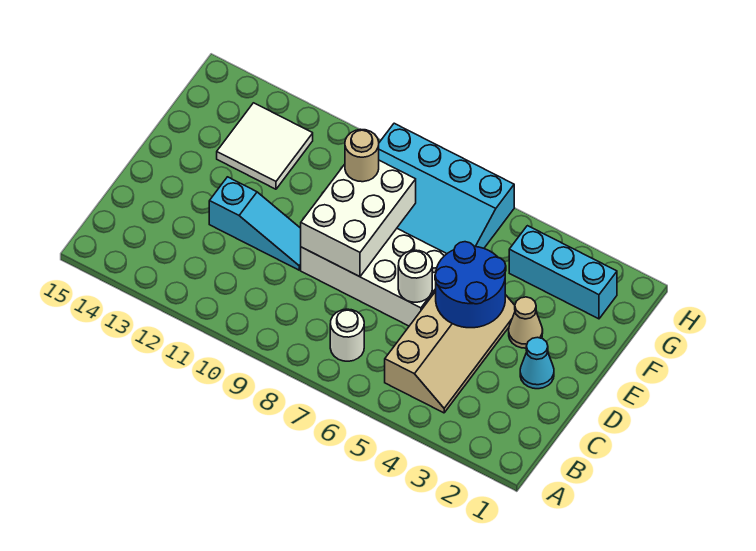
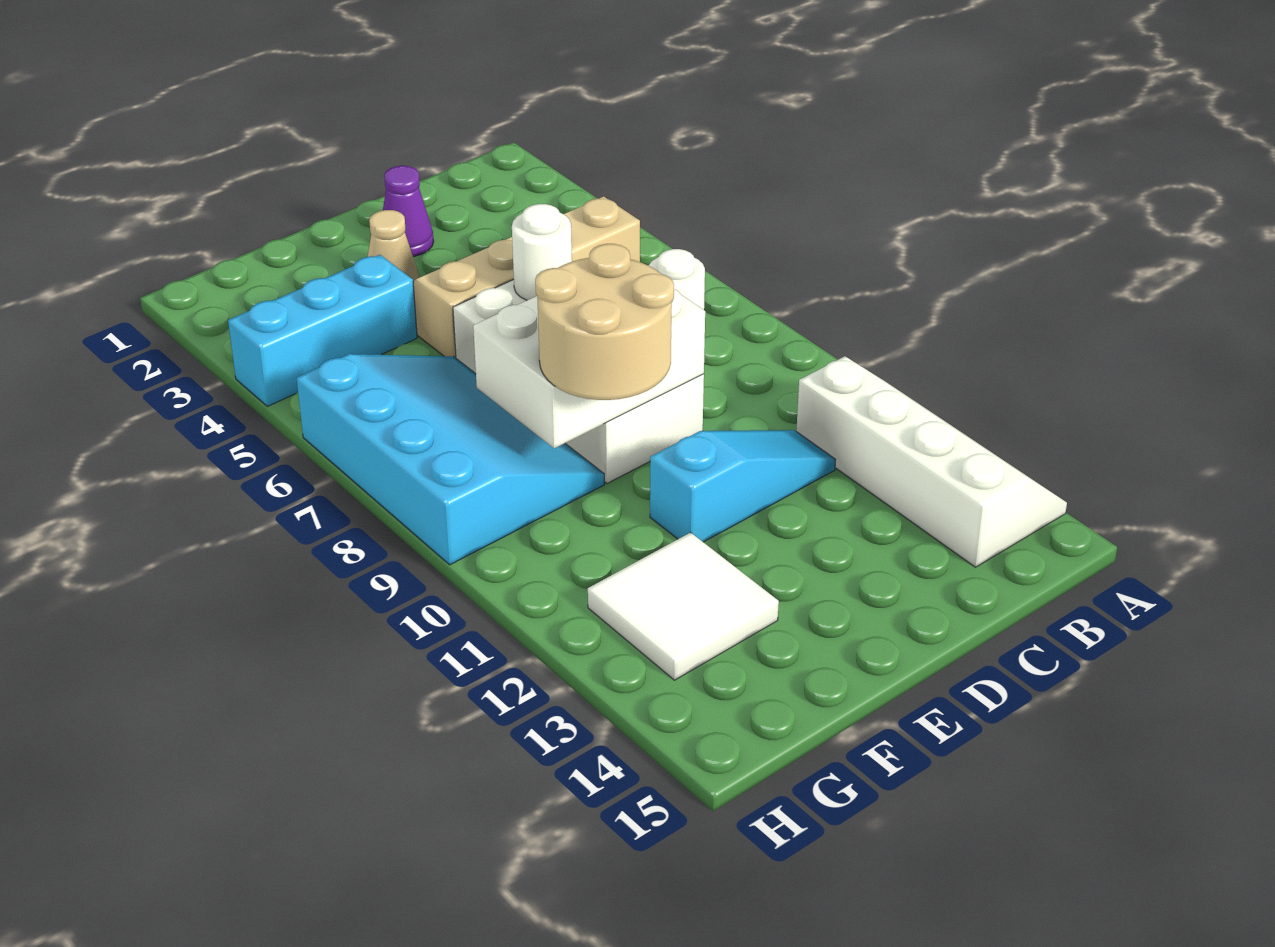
none -> white 2x4 slope [796,356,1067,567]
cyan 1x1 cone [520,337,554,389] -> purple 1x1 cone [383,166,434,257]
blue 2x2 round brick [435,242,506,328] -> none
cyan 1x3 slope [209,177,301,270] -> cyan 1x3 slope turned to [650,430,836,542]
tan 1x1 round brick [345,129,379,182] -> tan 2x2 round brick [535,244,674,400]
cyan 1x3 brick [509,226,617,319] -> cyan 1x3 brick turned to [228,255,417,406]

